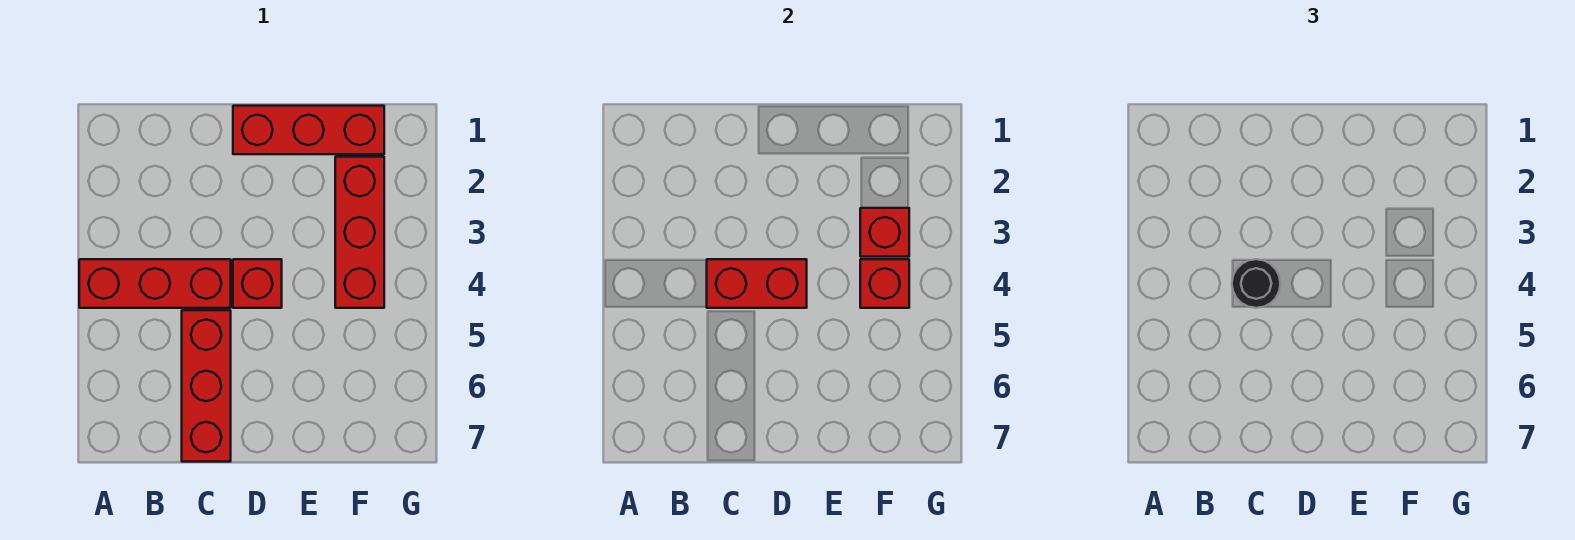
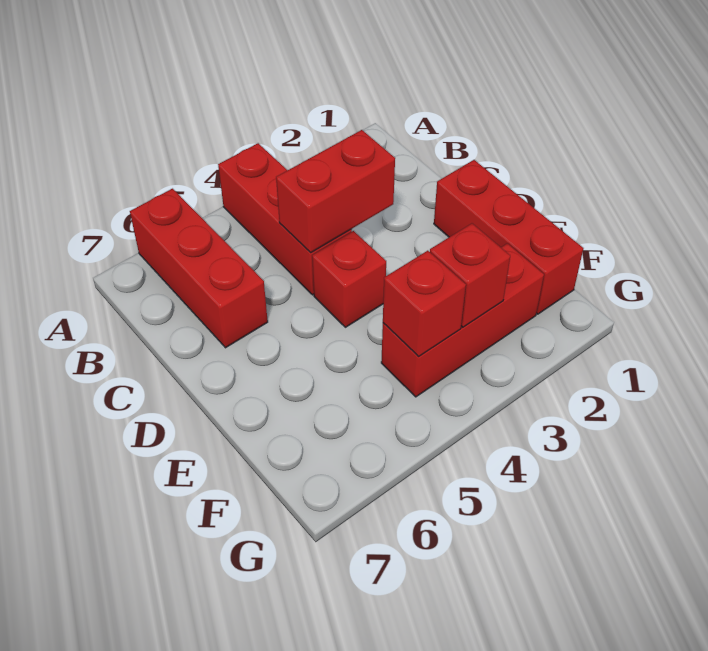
red 1x2 brick [707,259,807,308] -> red 1x2 brick turned to [276,130,395,253]
black 1x1 round brick [1232,259,1281,308] -> none
red 1x3 brick [182,310,231,462] -> red 1x3 brick turned to [130,189,268,348]

